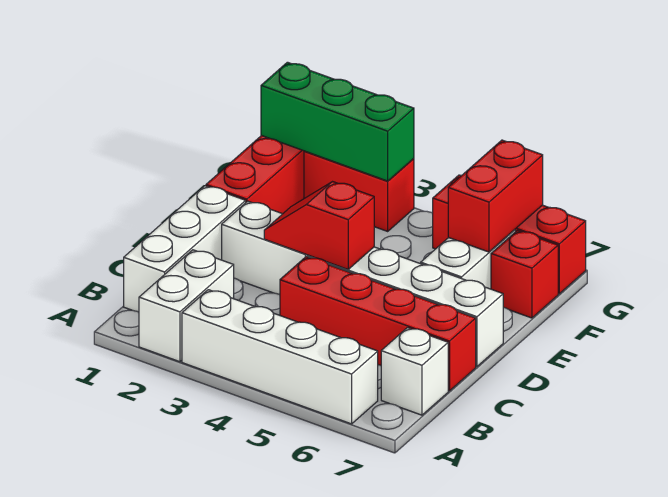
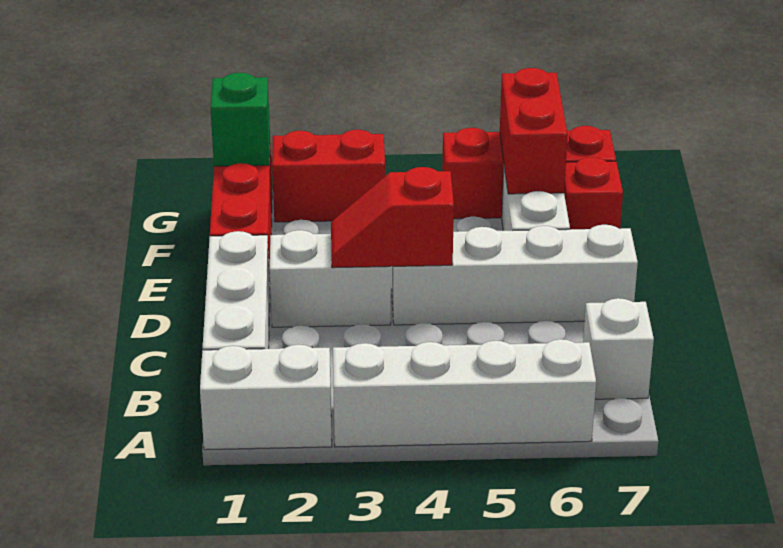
white 1x2 brick [139,250,234,362] -> white 1x2 brick turned to [200,344,332,450]
red 1x4 brick [280,257,476,391] -> none
green 1x3 brick [261,62,414,181] -> green 1x1 brick [211,73,270,166]

